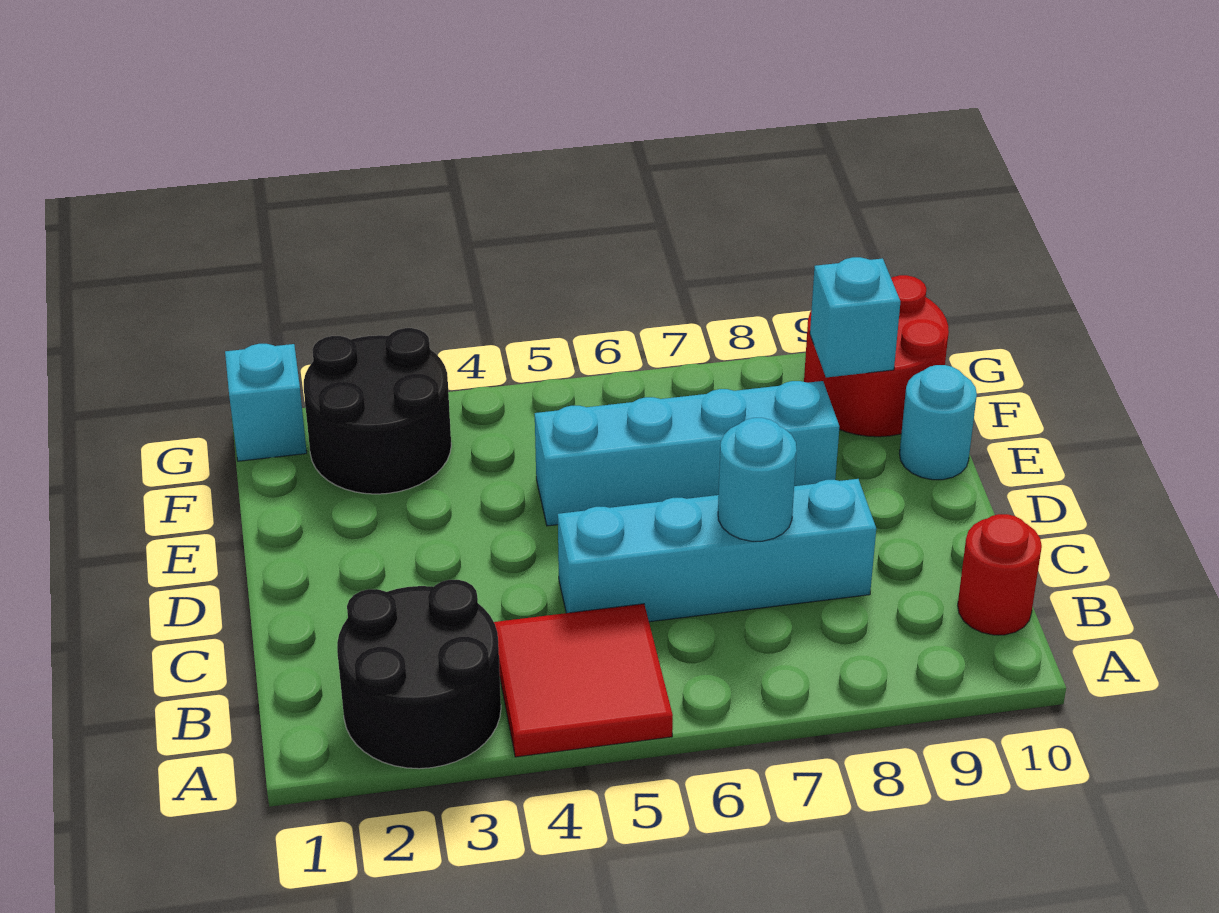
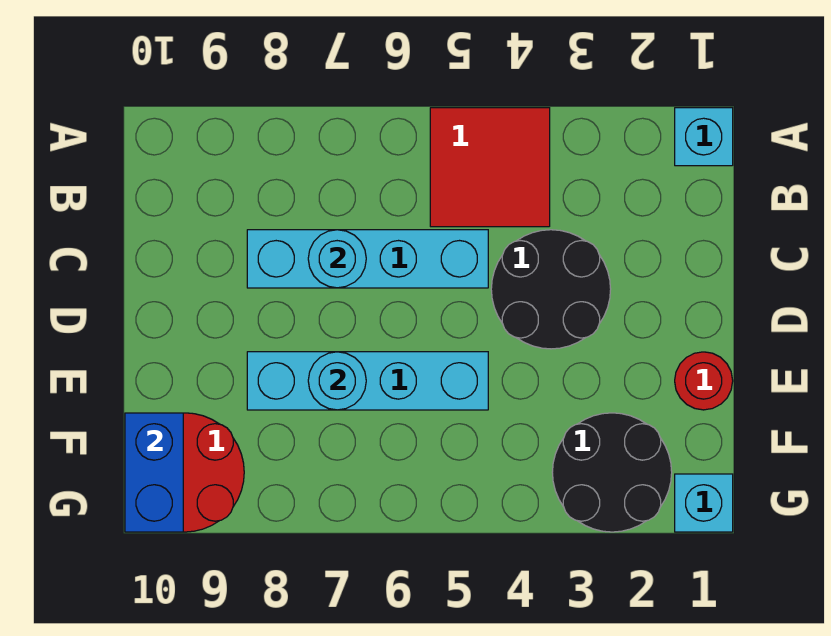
black 2x2 round brick [337,580,501,769] -> black 2x2 round brick moved to [491,230,611,349]
red 1x1 round brick [958,514,1042,635] -> red 1x1 round brick moved to [675,352,733,410]
cyan 1x1 round brick [899,365,977,480] -> cyan 1x1 round brick moved to [308,352,366,410]
cyan 1x1 brick [810,257,901,377] -> cyan 1x1 brick moved to [675,108,733,166]
none -> blue 1x2 brick [125,413,183,532]

